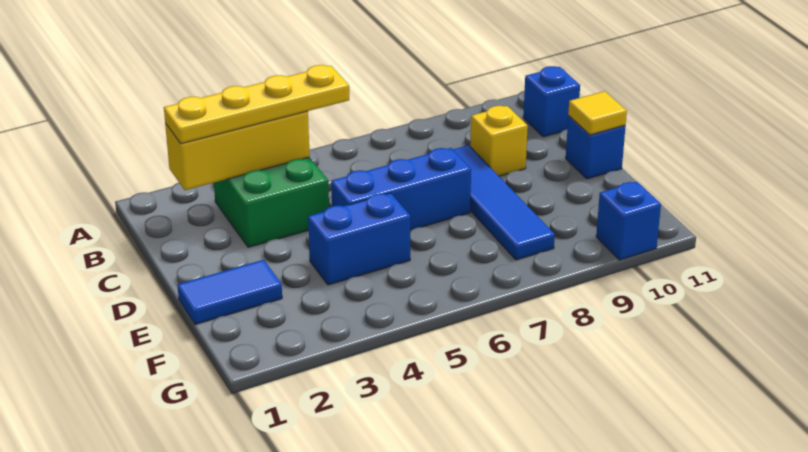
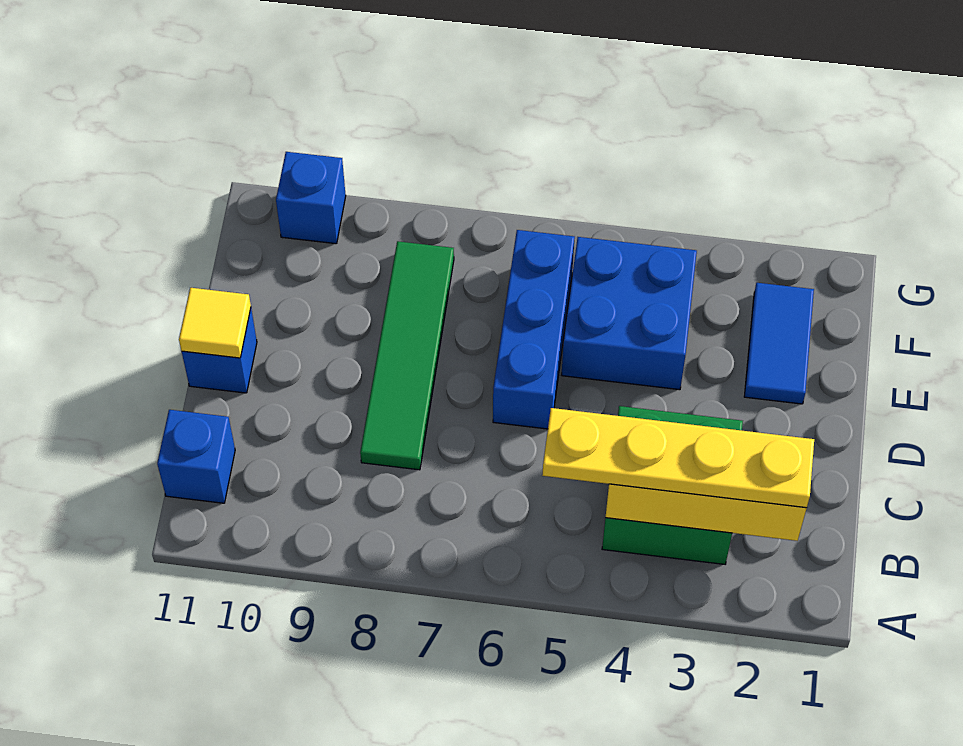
blue 1x4 tile [453,145,555,260] -> green 1x4 tile [360,241,454,470]
yellow 1x1 brick [470,106,528,176] -> none
blue 1x3 brick [331,148,471,230] -> blue 1x3 brick turned to [493,230,575,429]
blue 1x2 tile [177,260,282,325] -> blue 1x2 tile turned to [744,283,814,404]
blue 1x2 brick [308,193,410,285] -> blue 2x2 brick [562,237,697,390]

